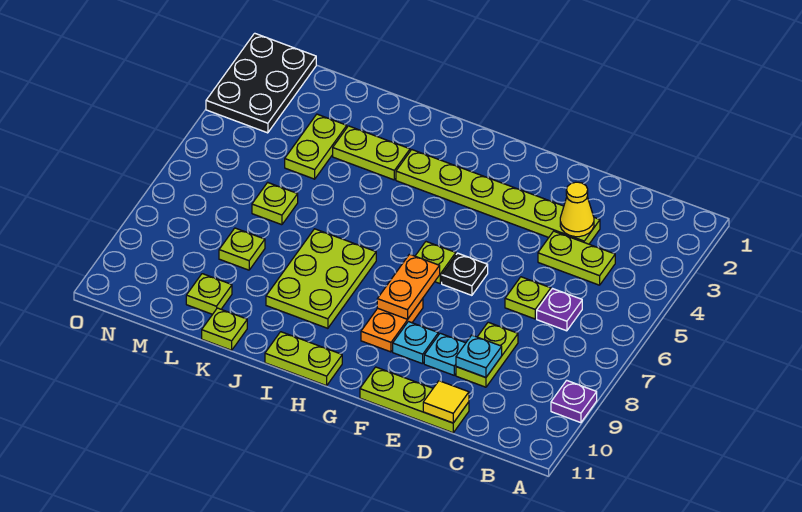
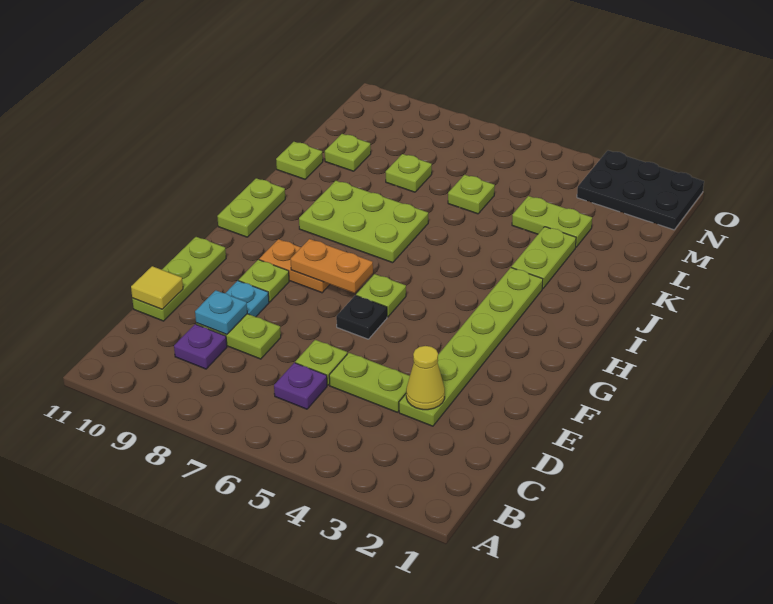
purple 1x1 plate [551,380,597,423] -> purple 1x1 plate moved to [174,324,227,369]
lime 1x2 plate [538,231,615,285] -> lime 1x2 plate turned to [329,353,410,412]
cyan 1x1 plate [393,322,438,364] -> lime 1x1 plate [238,260,289,302]

